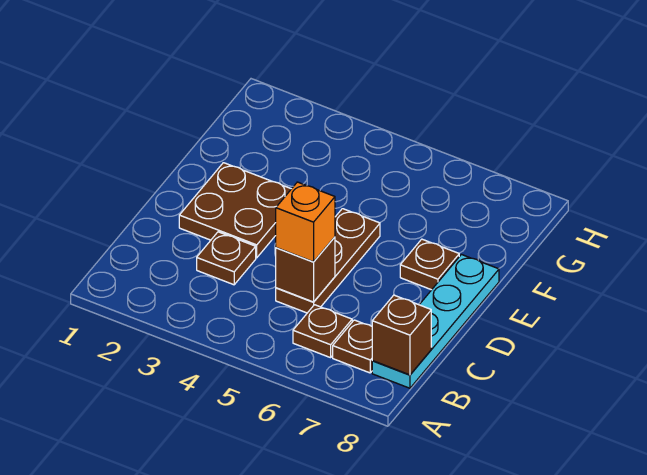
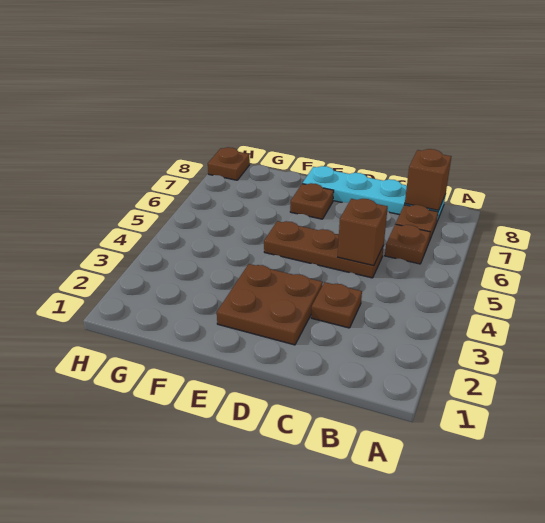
orange 1x1 brick [276,182,335,262] -> none
none -> brown 1x1 plate [208,147,250,180]

